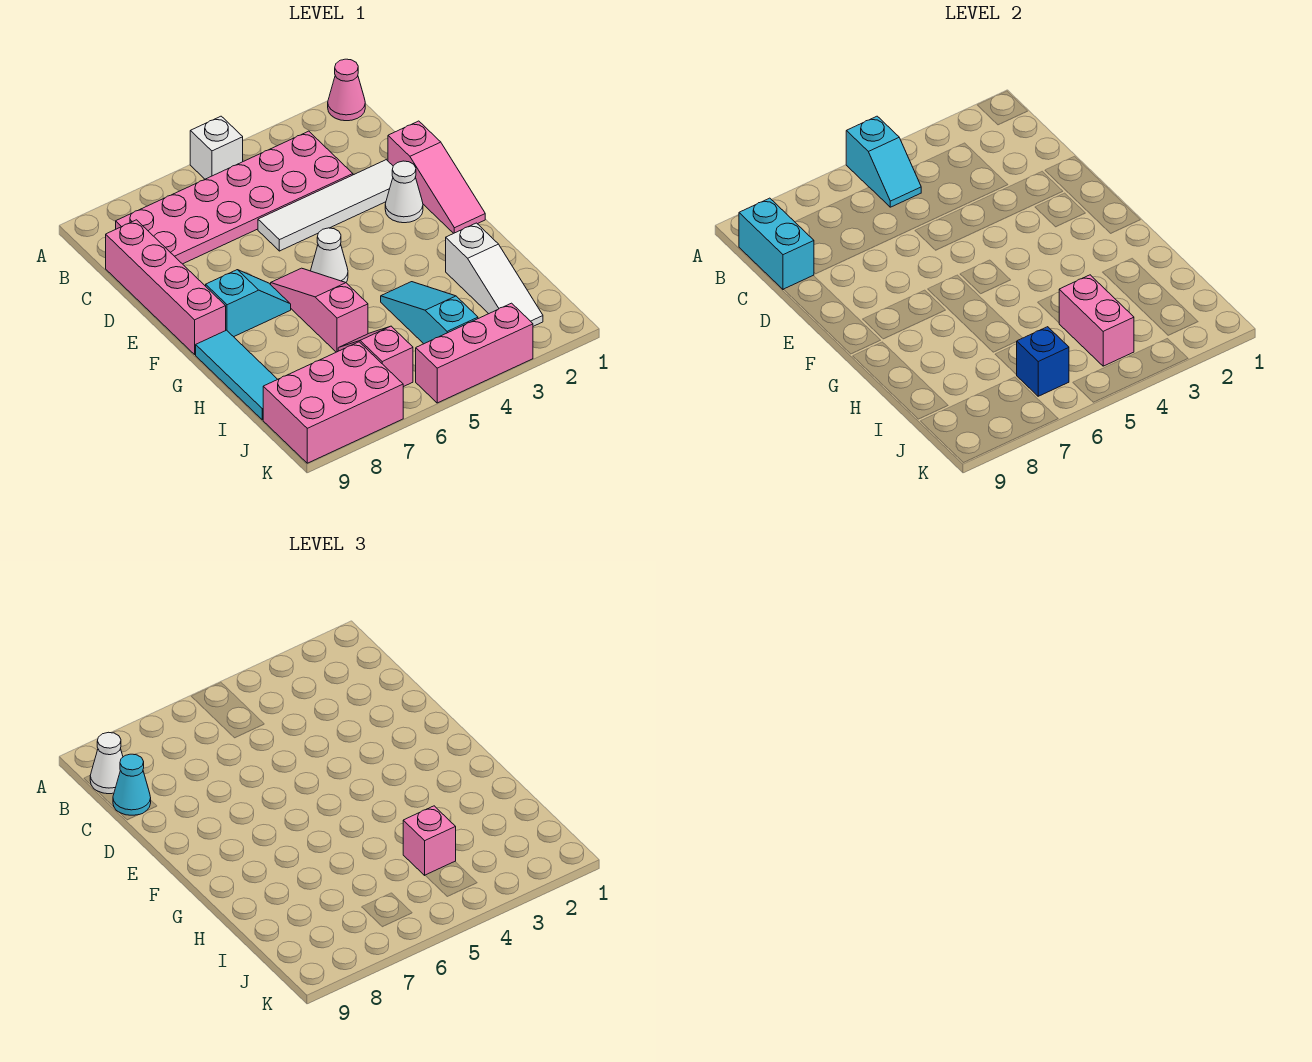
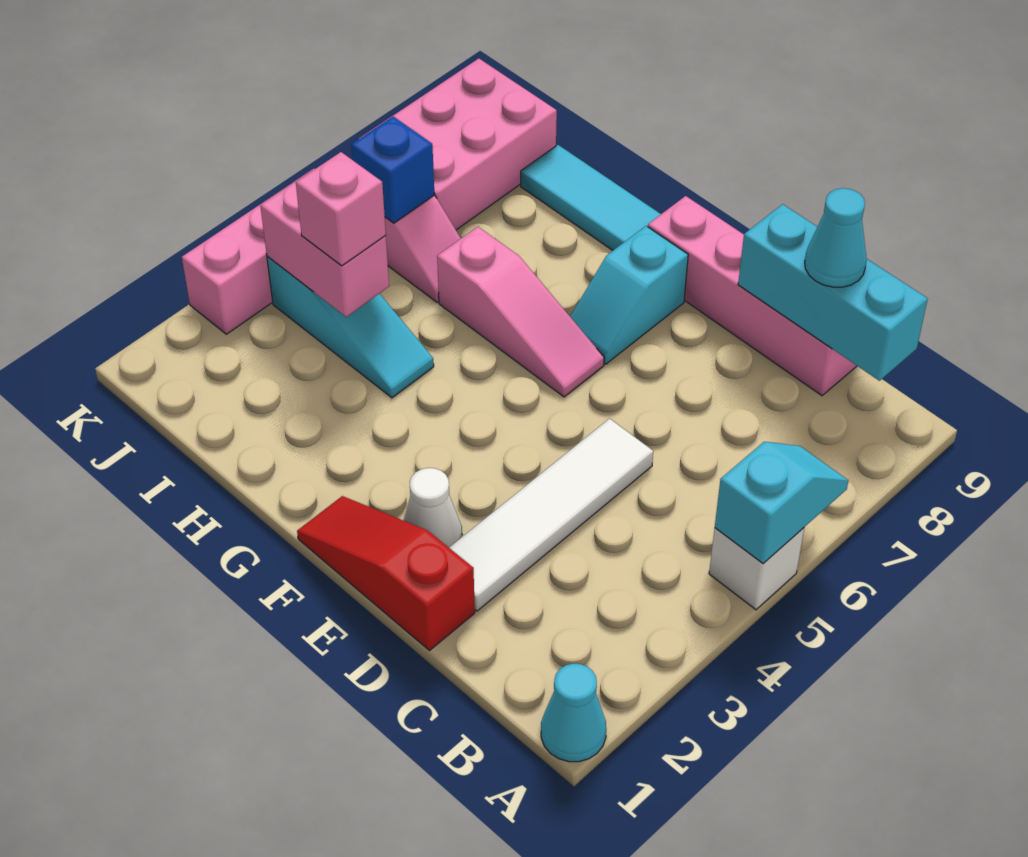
pink 1x1 cone [328,59,365,121] -> cyan 1x1 cone [541,664,606,762]
cyan 1x2 slope [846,116,921,207] -> cyan 1x2 slope turned to [715,442,848,564]
pink 2x6 plate [116,131,353,264] -> none
cyan 1x2 brick [739,198,814,290] -> cyan 1x3 brick [738,204,928,381]
white 1x1 cone [90,732,123,794] -> none
pink 1x3 slope [388,121,485,233] -> red 1x3 slope [297,496,475,650]
white 1x1 cone [311,228,348,282] -> none
white 1x3 slope [446,223,543,326] -> none

